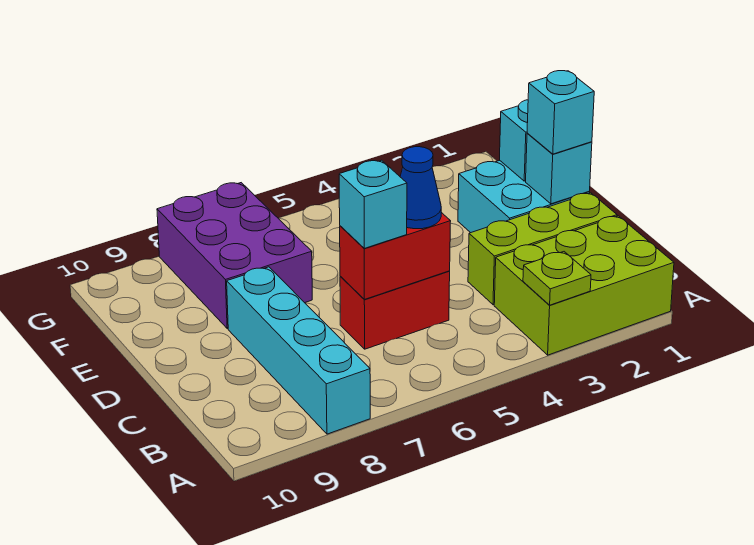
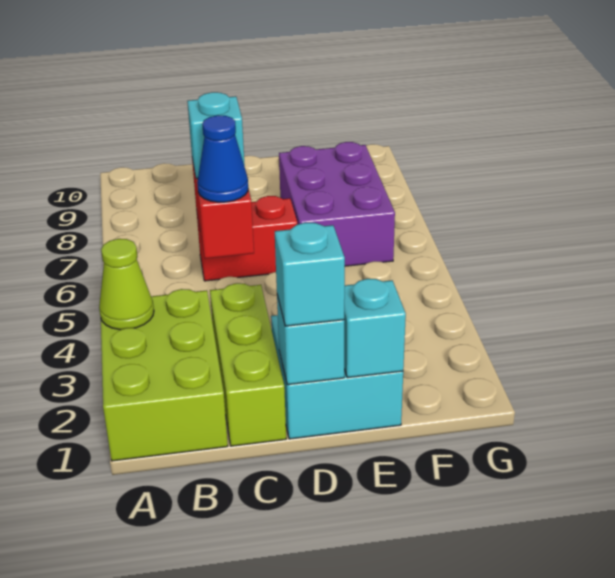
lime 1x1 plate [523,252,591,305] -> lime 1x1 cone [99,239,154,330]
cyan 1x4 brick [227,267,370,434] -> none
red 1x2 brick [340,271,450,349] -> red 1x2 brick turned to [196,196,297,281]
purple 2x3 brick [157,183,312,328] -> purple 2x3 brick turned to [279,142,395,266]

